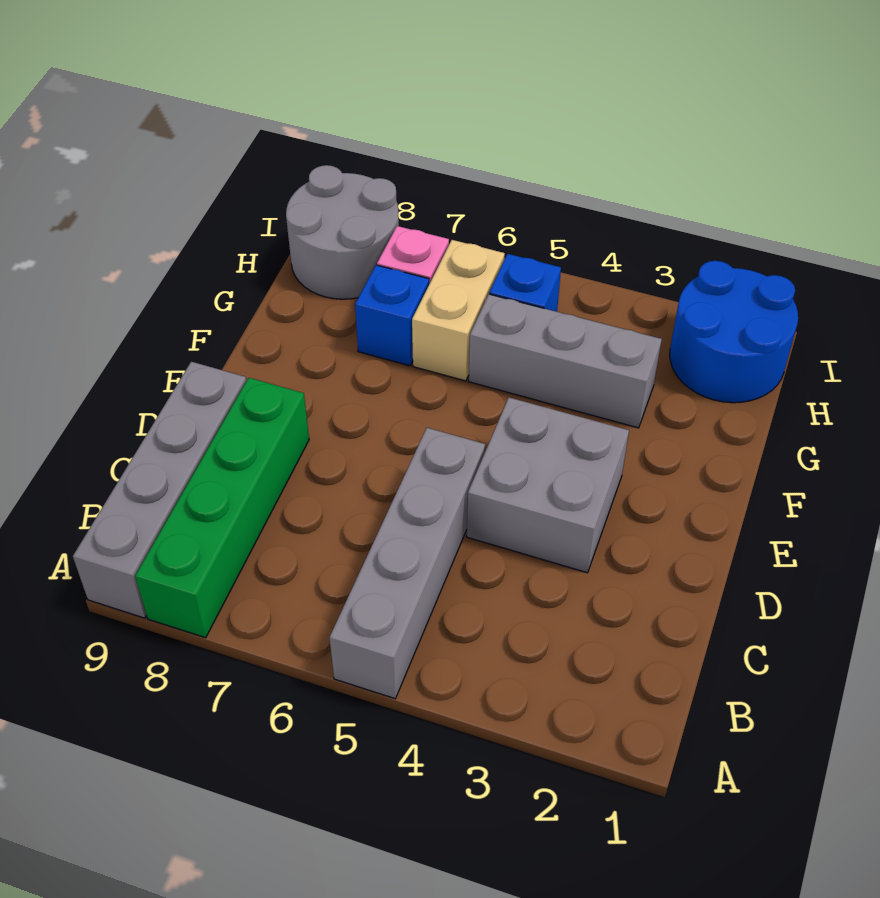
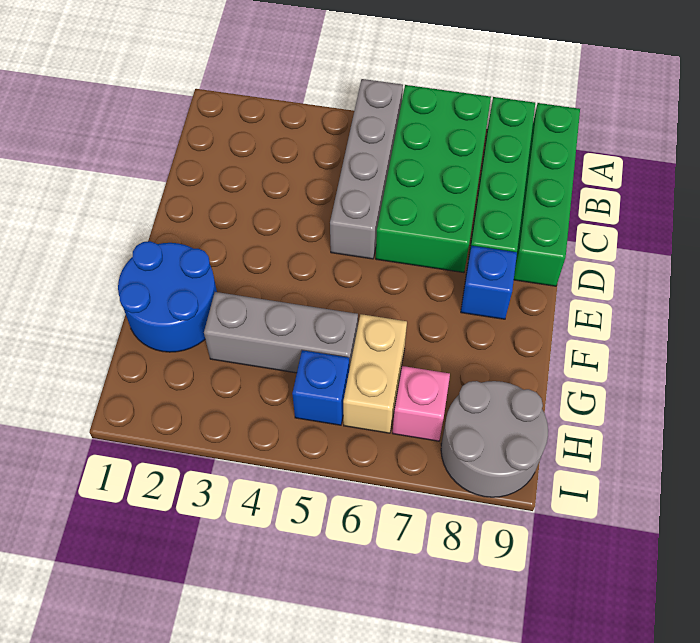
none -> green 2x4 brick [376,85,491,273]
grey 1x4 brick [73,362,246,618] -> green 1x4 brick [514,103,580,286]
grey 2x2 brick [467,398,629,573] -> none
blue 1x1 brick [355,265,429,366] -> blue 1x1 brick moved to [461,246,517,319]
blue 2x2 round brick [670,261,798,403] -> blue 2x2 round brick moved to [118,241,217,352]

